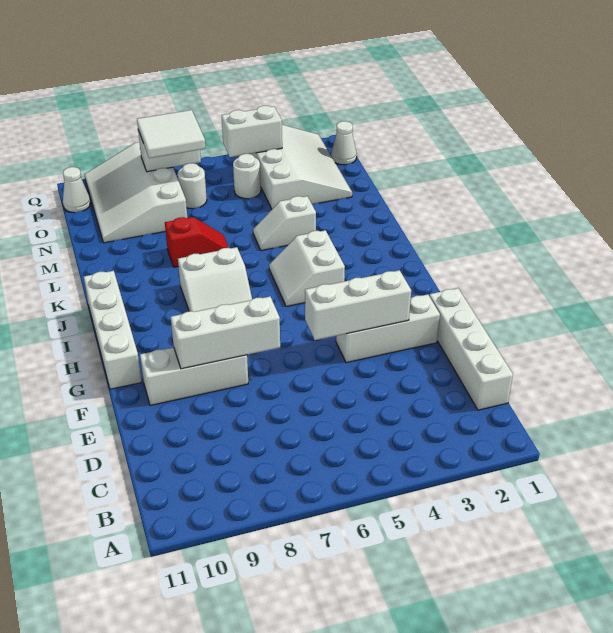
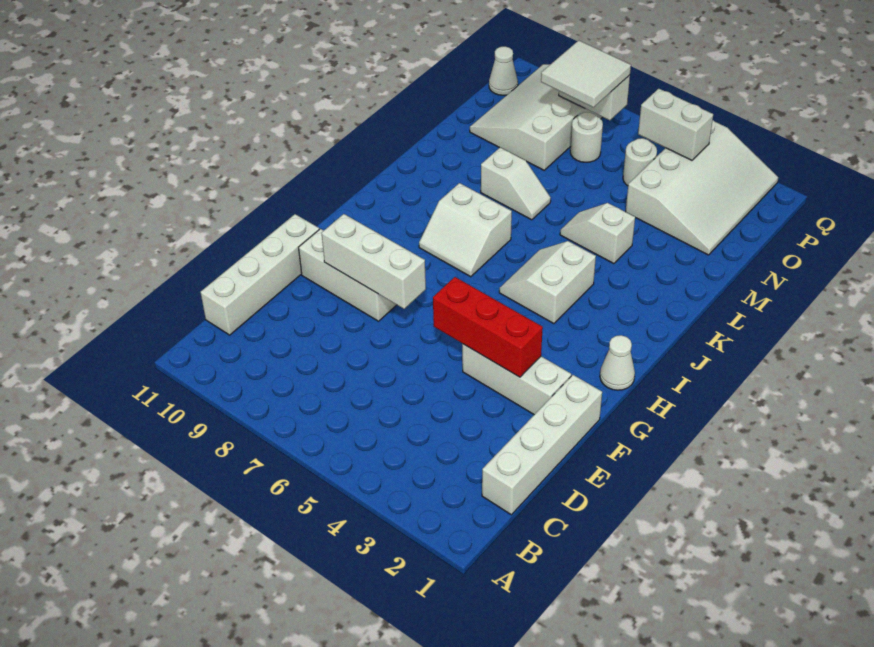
white 1x3 brick [305,270,411,340] -> red 1x3 brick [433,277,543,377]
white 1x4 brick [84,271,142,389] -> white 1x4 brick moved to [201,214,319,335]
red 1x2 slope [165,217,229,267] -> white 1x2 slope [481,148,551,220]
white 1x1 cone [331,121,357,165] -> white 1x1 cone moved to [600,335,635,390]

